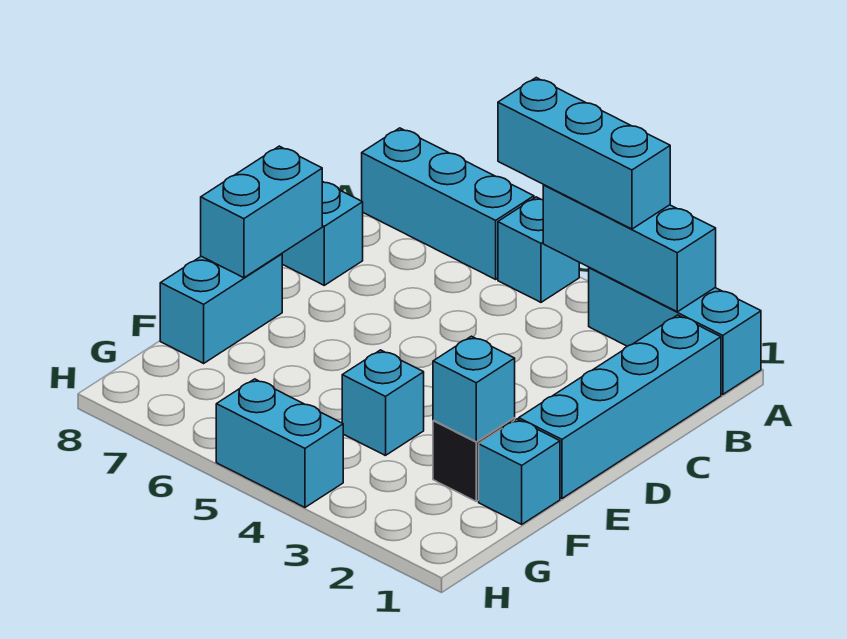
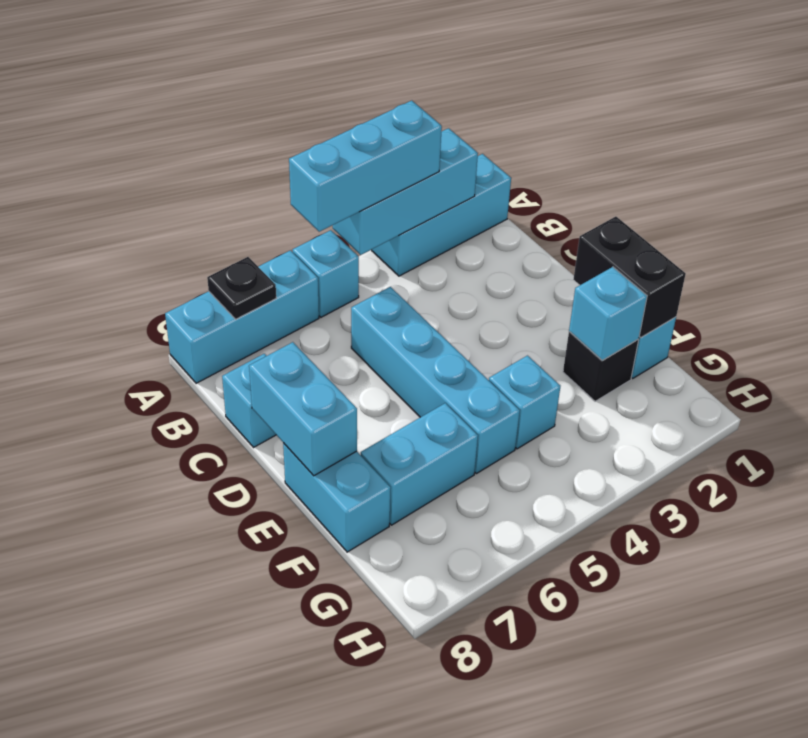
none -> black 1x1 plate [207,257,276,319]
cyan 1x4 brick [519,315,721,498] -> cyan 1x4 brick moved to [351,287,520,474]
none -> black 1x2 brick [573,217,686,338]
cyan 1x2 brick [216,379,343,507] -> cyan 1x2 brick moved to [361,403,478,525]

